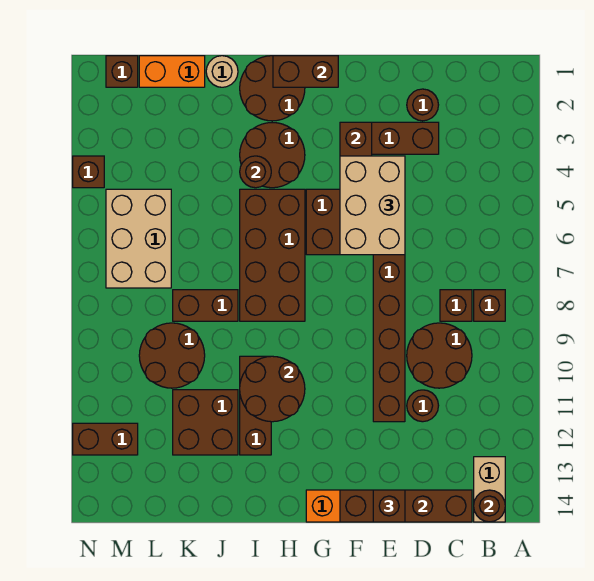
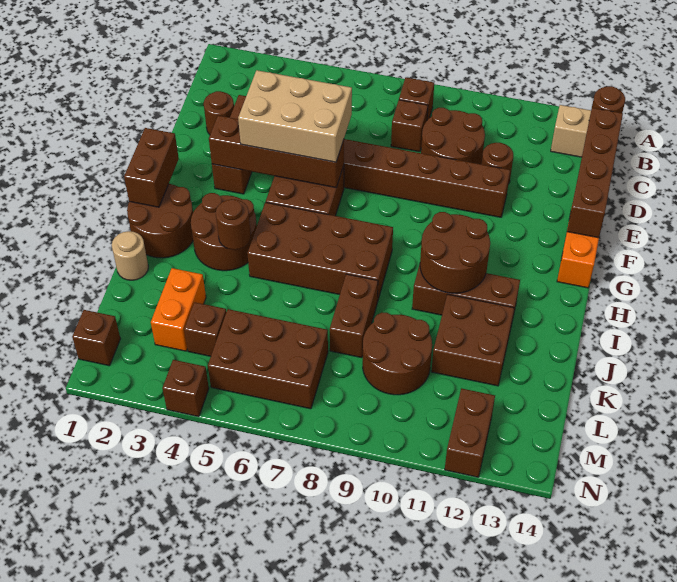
brown 1x1 brick [373,490,405,522] -> brown 1x1 brick moved to [184,302,226,356]
orange 1x2 brick [139,56,205,87] -> orange 1x2 brick moved to [151,268,206,351]
tan 2x3 brick [106,189,171,288] -> brown 2x3 brick [208,309,328,409]

